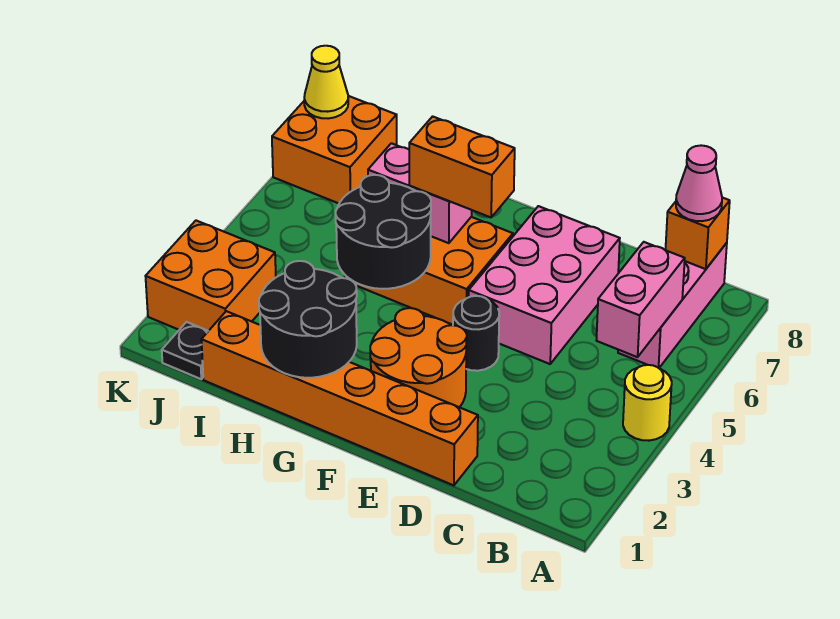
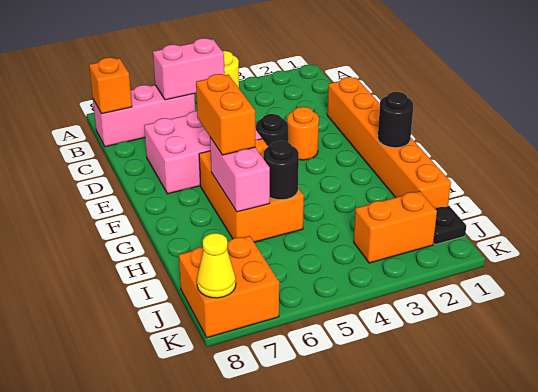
pink 1x1 cone [676,145,722,221] -> none
orange 2x2 round brick [370,308,467,407] -> orange 1x1 round brick [287,107,319,160]
black 2x2 round brick [259,261,357,378] -> black 1x1 round brick [378,92,413,148]
black 2x2 round brick [336,175,431,289] -> black 1x1 round brick [263,141,299,200]
orange 2x2 brick [146,221,276,331] -> orange 1x2 brick [354,191,437,263]

